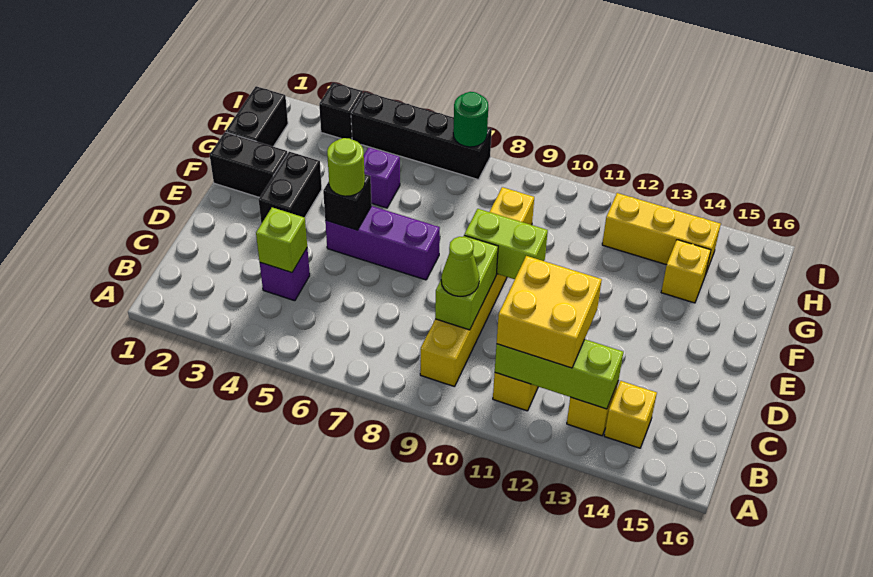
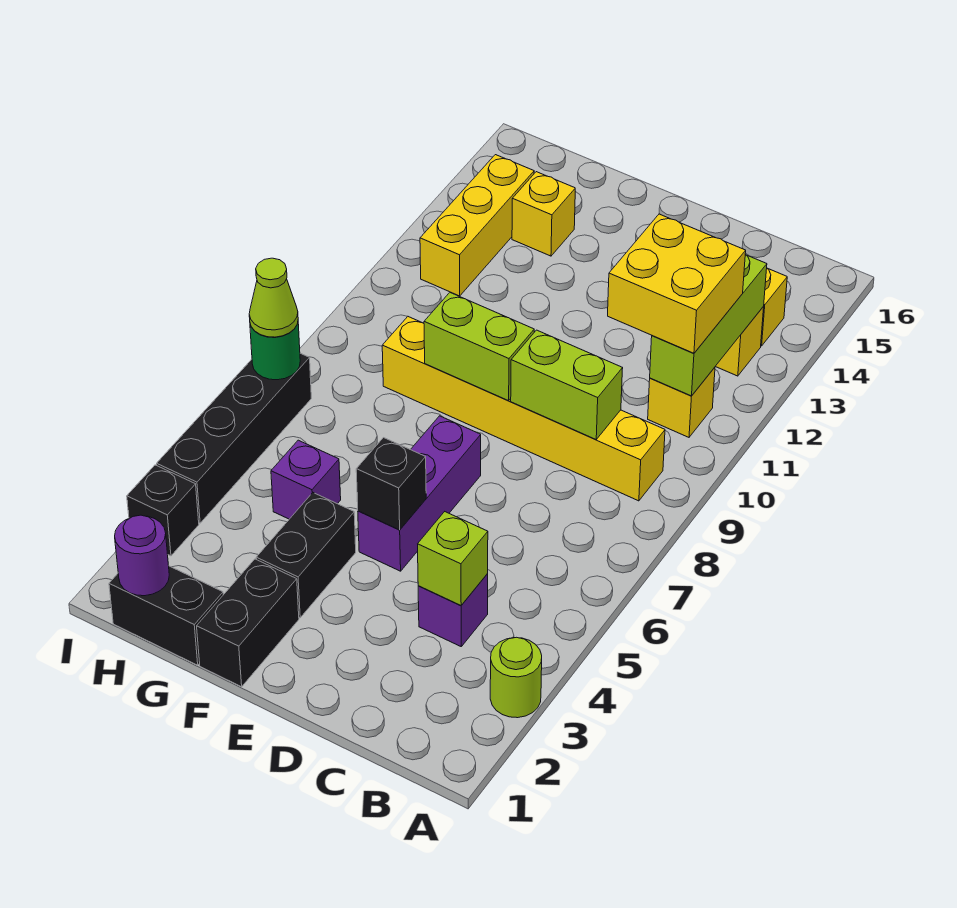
lime 1x1 cone [441,237,479,296] -> lime 1x1 cone moved to [249,258,298,337]
black 1x2 brick [258,152,322,224] -> black 1x2 brick turned to [256,493,356,618]
lime 1x1 round brick [327,138,365,196] -> lime 1x1 round brick moved to [490,637,542,718]
lime 1x2 brick [464,209,548,279] -> lime 1x2 brick turned to [424,292,534,401]
none -> purple 1x1 round brick [115,515,169,596]

